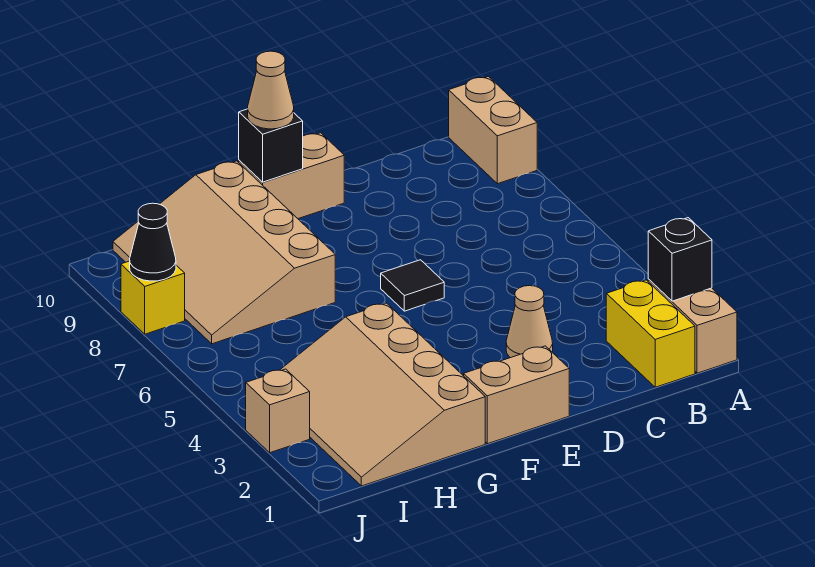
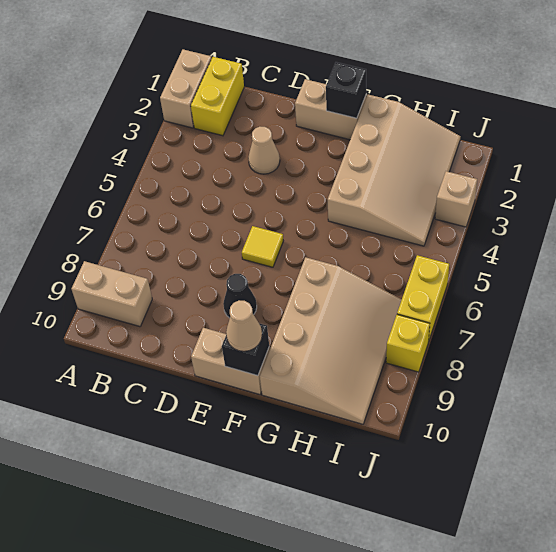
black 1x1 brick [648,218,712,301] -> black 1x1 brick moved to [326,62,366,118]
tan 1x2 brick [449,76,537,184] -> tan 1x2 brick turned to [71,261,152,327]
black 1x1 tile [381,260,444,311] -> yellow 1x1 tile [242,226,283,267]
none -> yellow 1x2 brick [397,255,449,342]
black 1x1 cone [130,203,176,281] -> black 1x1 cone moved to [223,274,257,318]

